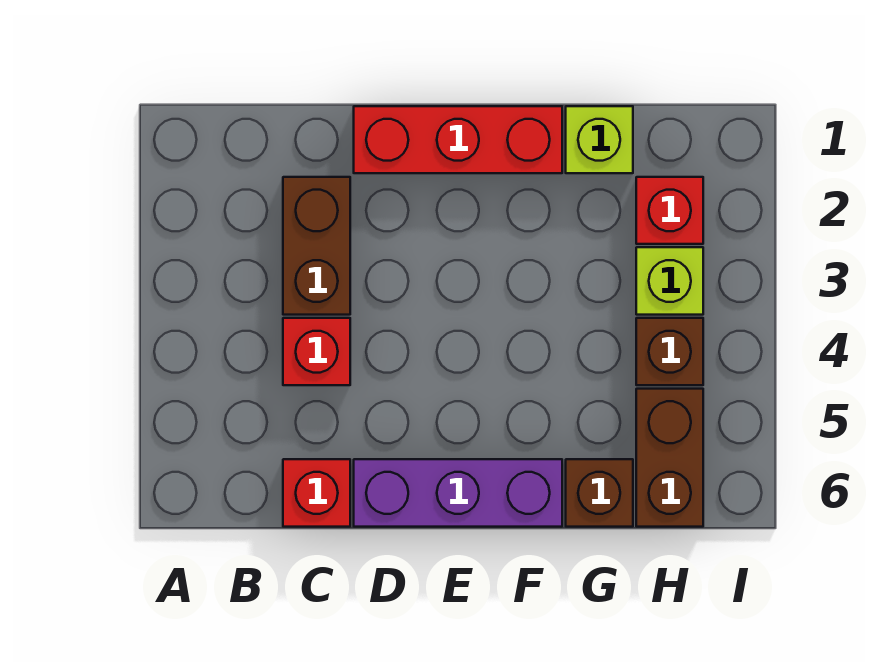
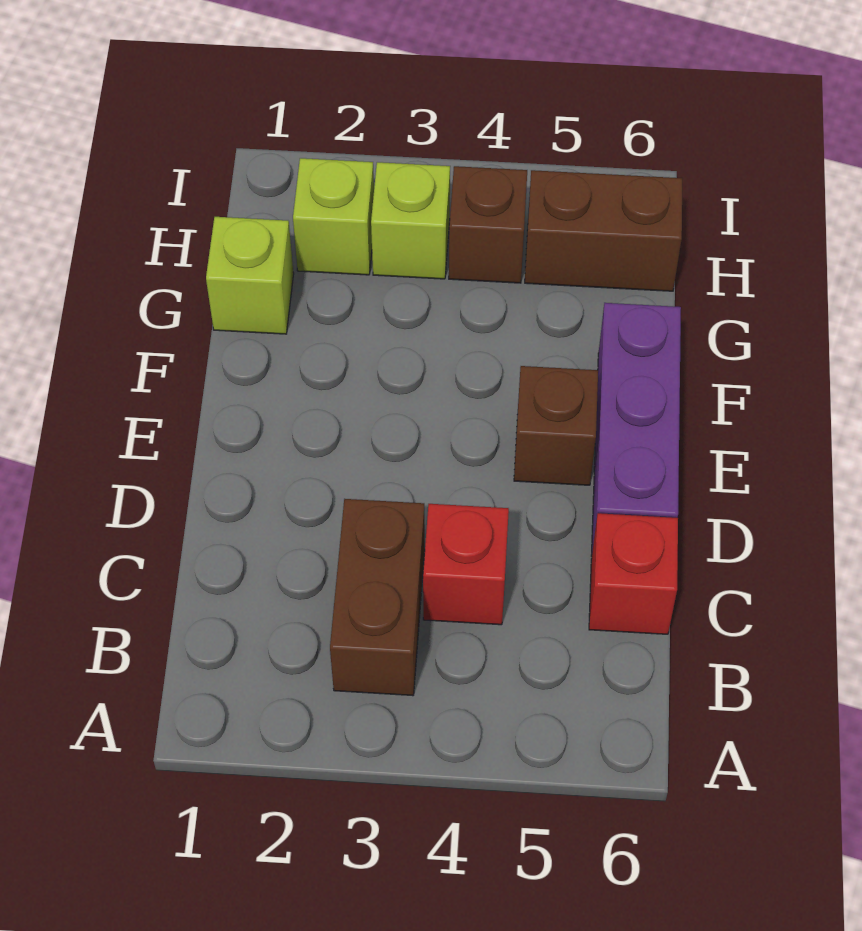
brown 1x2 brick [283,177,350,315] -> brown 1x2 brick turned to [330,499,425,696]
red 1x3 brick [354,106,562,173] -> none
brown 1x1 brick [566,459,633,527] -> brown 1x1 brick moved to [514,366,598,485]
red 1x1 brick [636,177,703,244] -> lime 1x1 brick [293,158,374,275]

